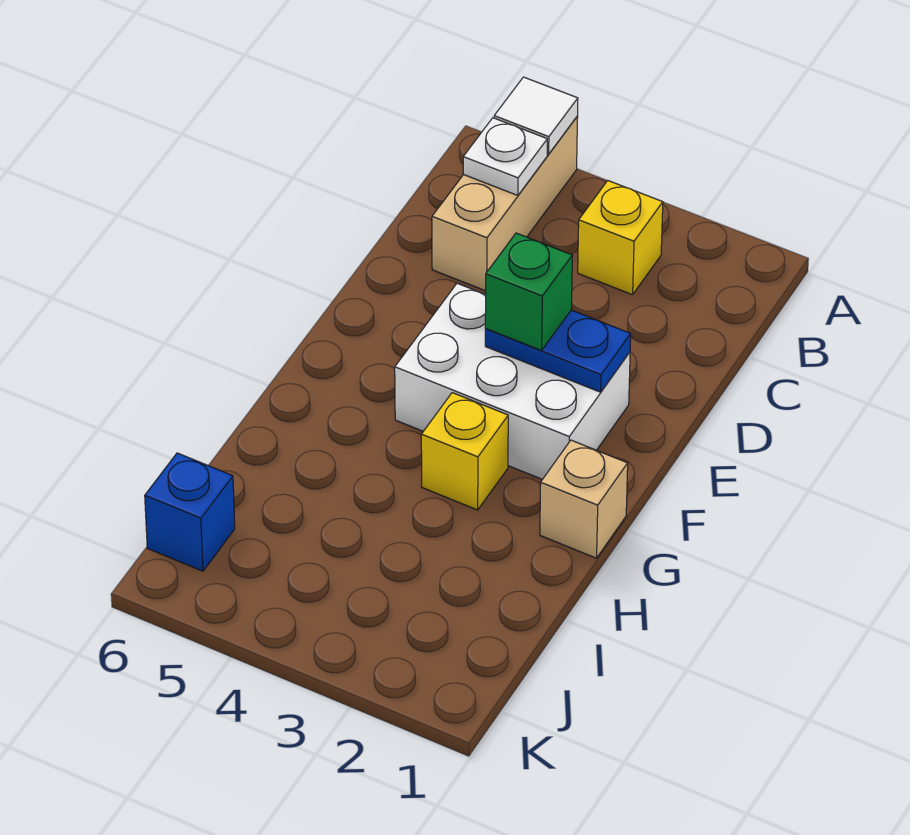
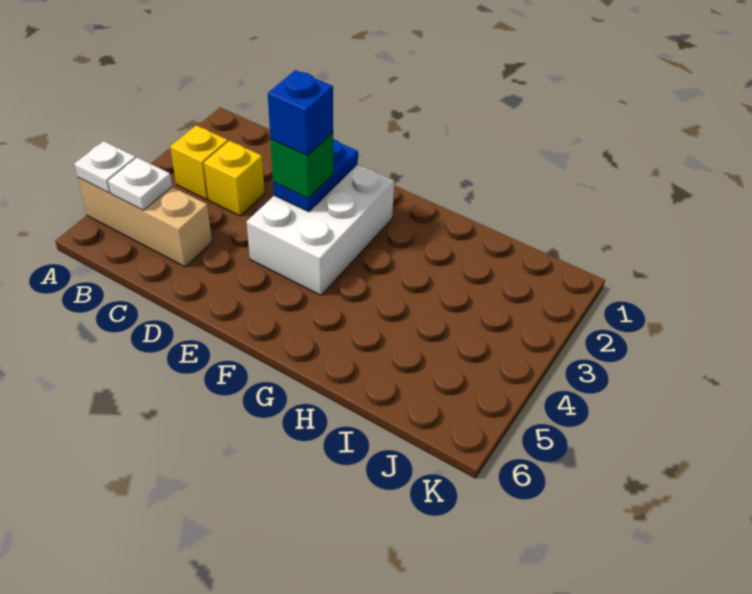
white 1x1 tile [494,77,578,154] -> white 1x1 plate [74,141,136,193]
tan 1x1 brick [540,440,628,558] -> none
yellow 1x1 brick [421,393,508,510] -> yellow 1x1 brick moved to [204,141,265,216]
blue 1x1 brick [145,453,235,571] -> blue 1x1 brick moved to [268,70,333,156]

